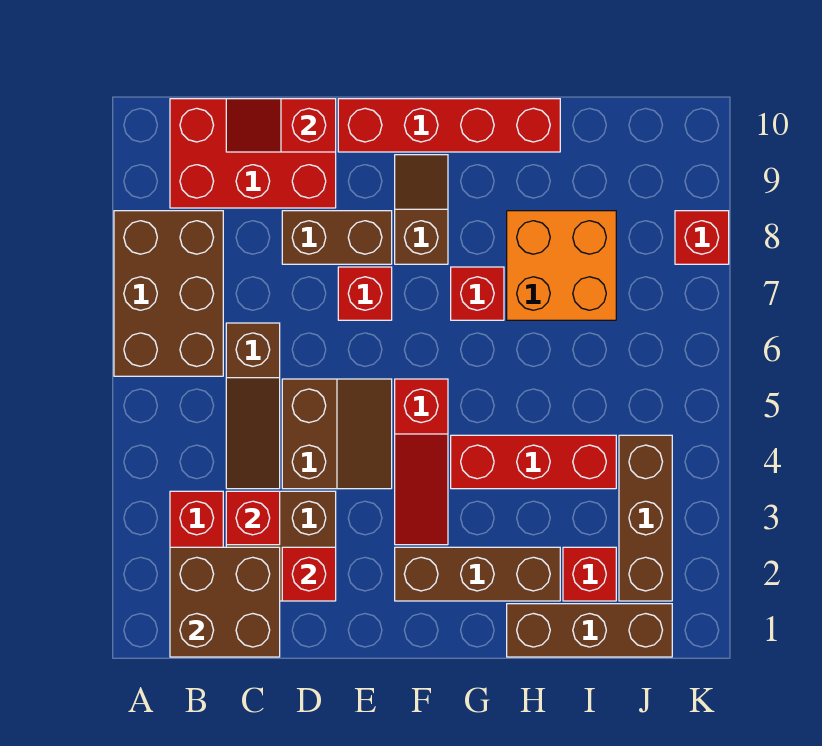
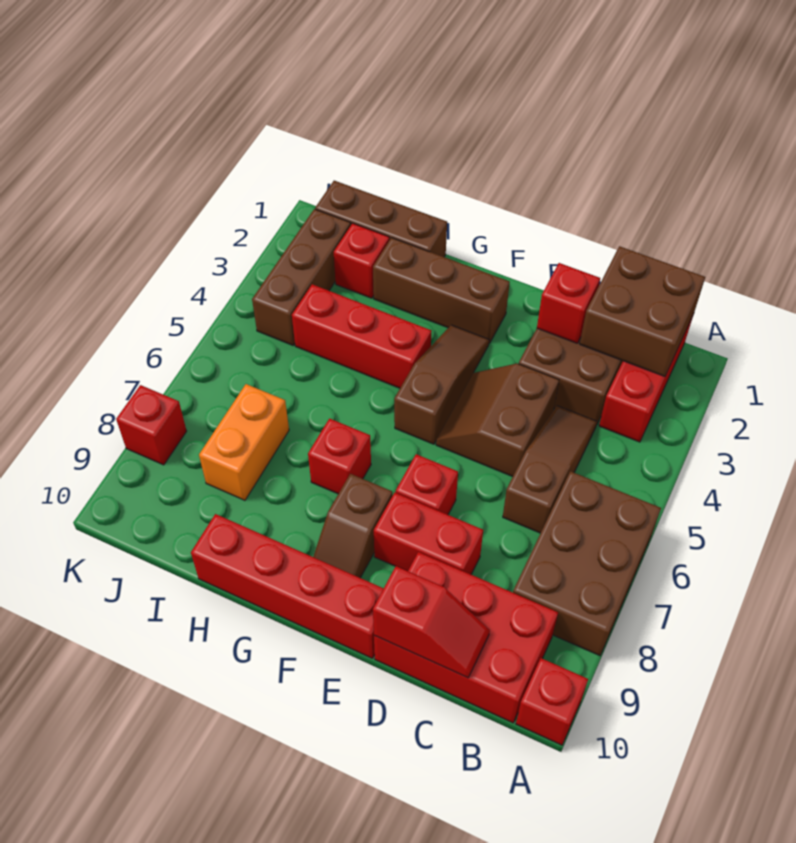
red 1x1 brick [226,491,280,545] -> red 1x1 brick moved to [516,658,588,745]
brown 1x2 brick [282,211,392,264] -> red 1x2 brick [374,493,483,574]
red 1x3 slope [395,379,448,545] -> brown 1x3 slope [394,325,489,444]
orange 2x2 brick [507,211,616,320] -> orange 1x2 brick [199,384,289,500]

